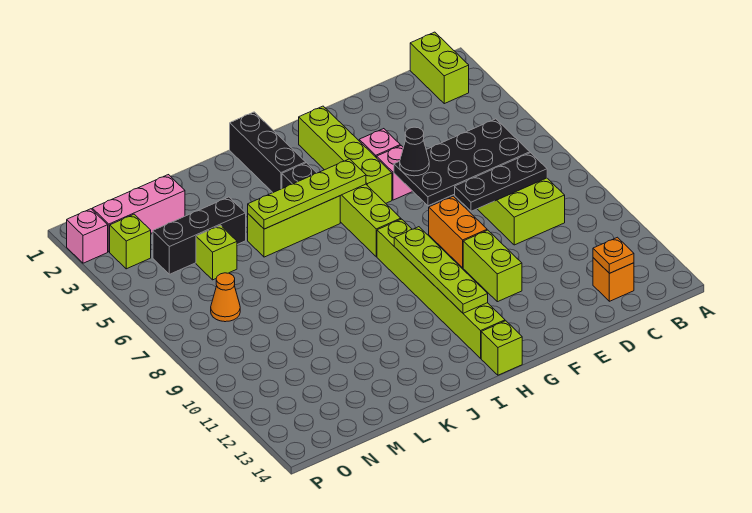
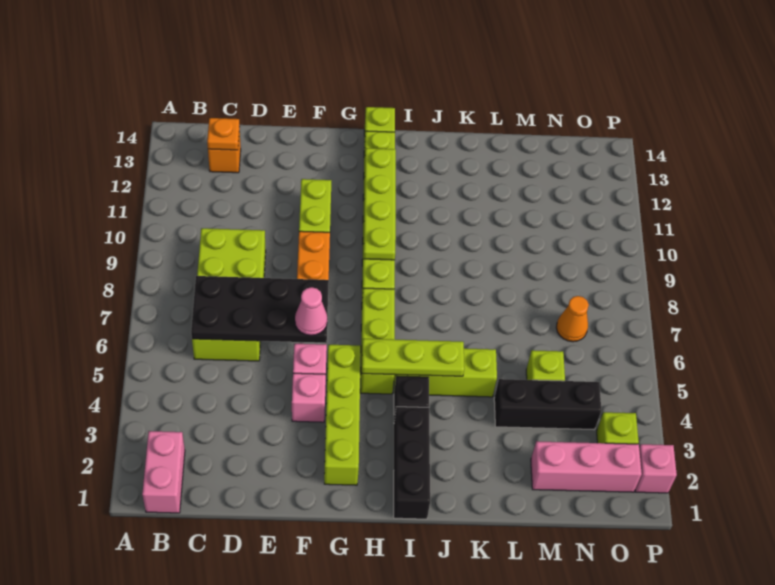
lime 1x2 brick [410,32,469,104] -> pink 1x2 brick [142,431,185,513]
black 1x3 plate [455,153,547,211] -> none
black 1x1 cone [400,127,429,176] -> pink 1x1 cone [295,287,327,335]
lime 1x4 plate [248,159,366,229] -> lime 1x3 plate [362,339,464,376]

